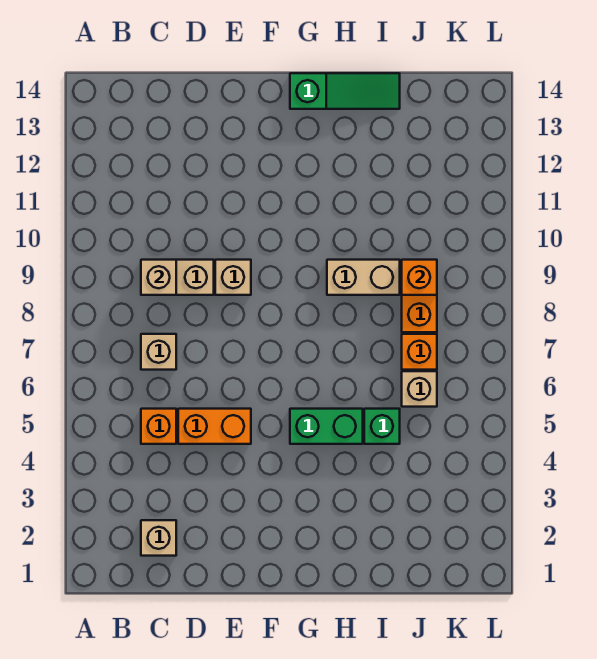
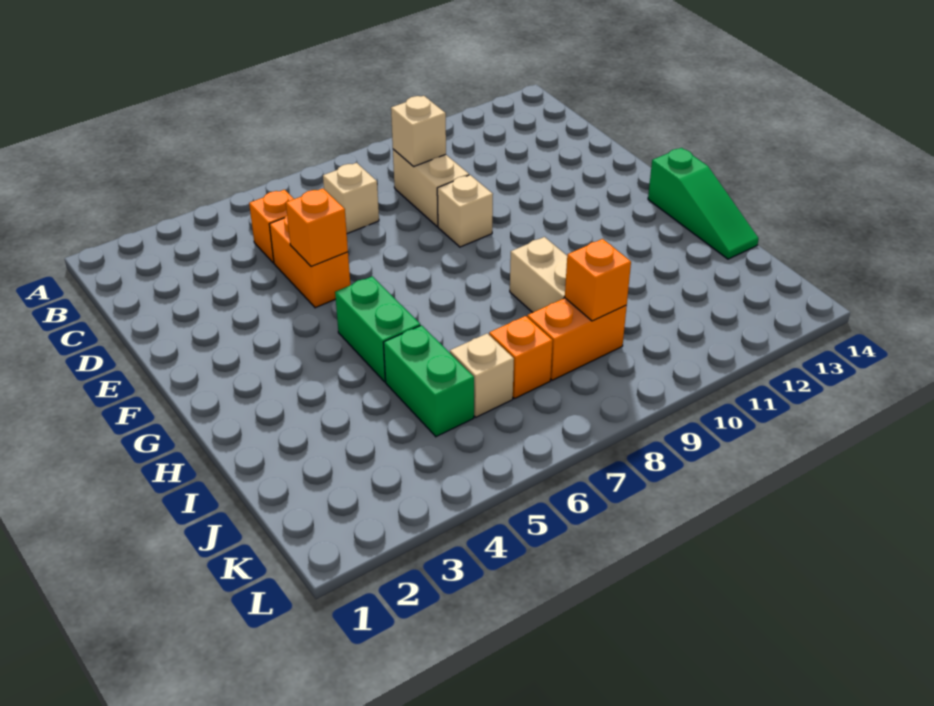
tan 1x1 brick [141,520,176,556] -> none
none -> orange 1x1 brick [286,188,348,267]
green 1x1 brick [364,409,400,444] -> green 1x2 brick [384,325,474,437]

